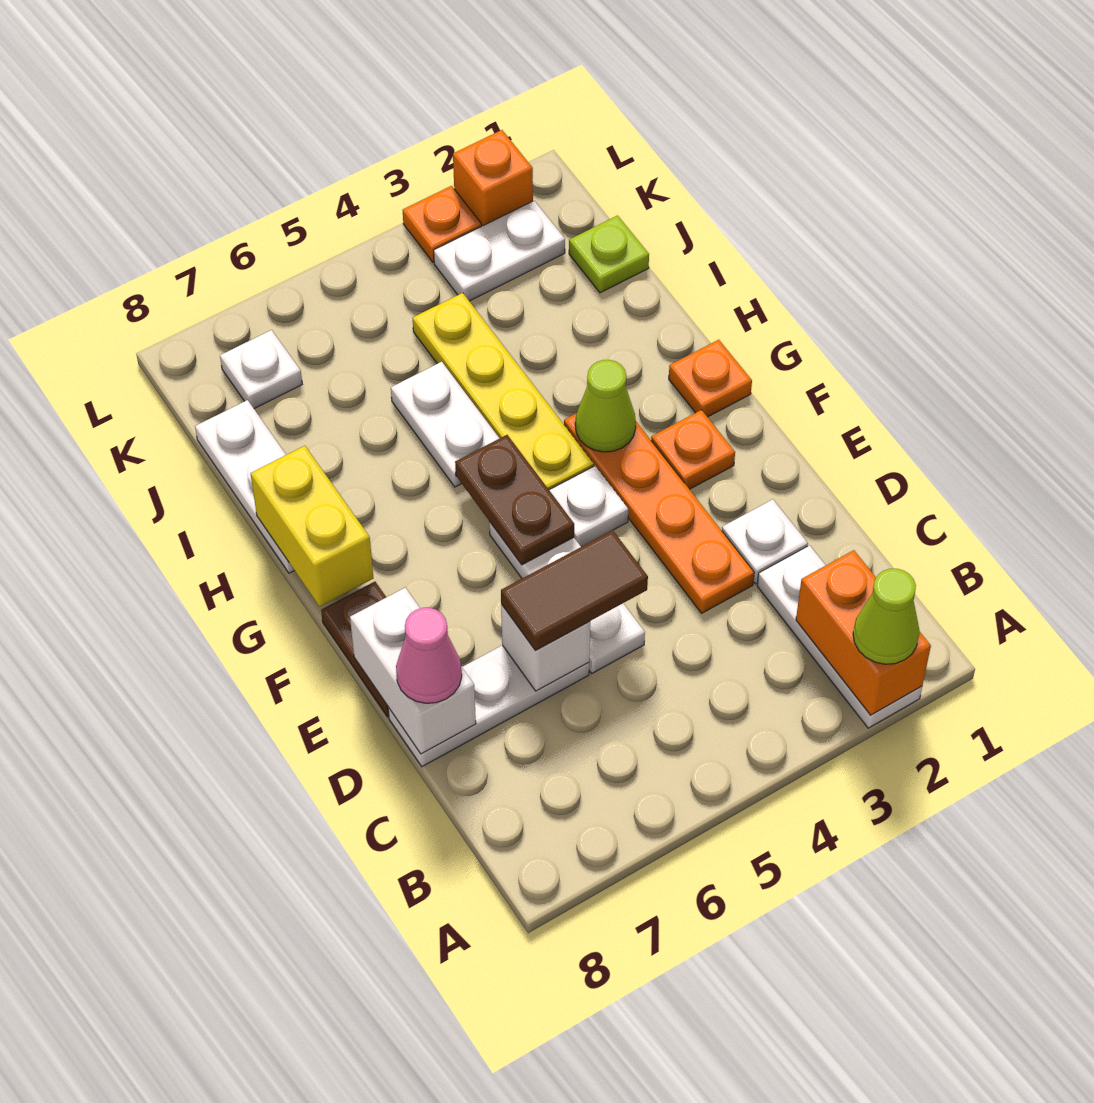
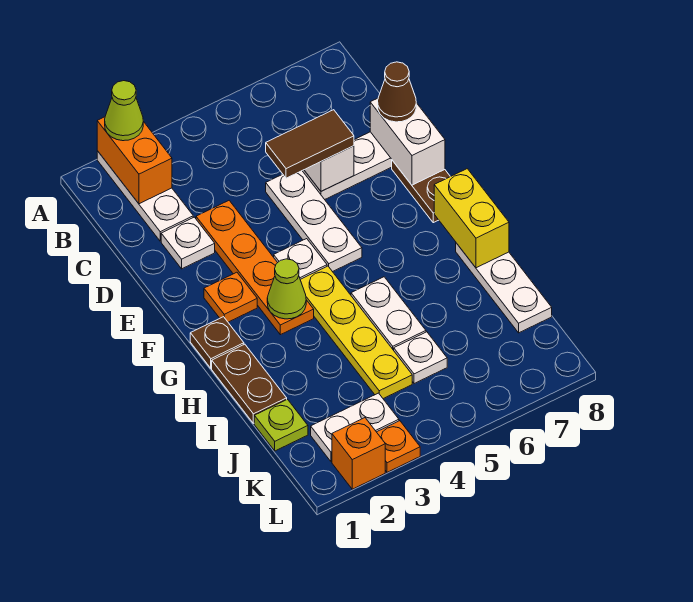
pink 1x1 cone [396,608,462,703] -> brown 1x1 cone [378,62,416,122]
brown 1x2 plate [455,435,574,565] -> brown 1x2 plate moved to [212,344,287,423]
orange 1x1 plate [669,340,752,417] -> brown 1x1 plate [190,317,244,368]
white 1x1 plate [220,330,302,409] -> white 1x1 plate moved to [394,332,447,384]

